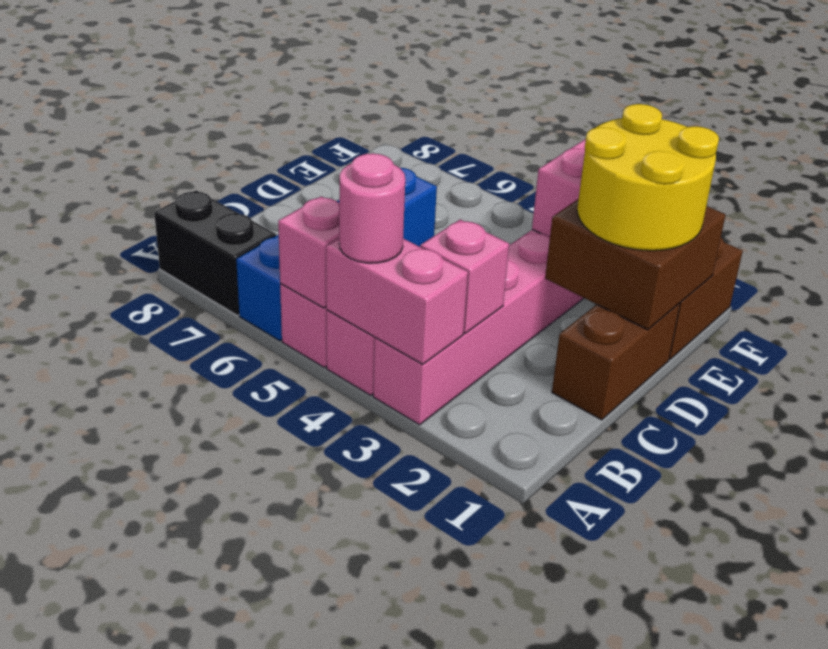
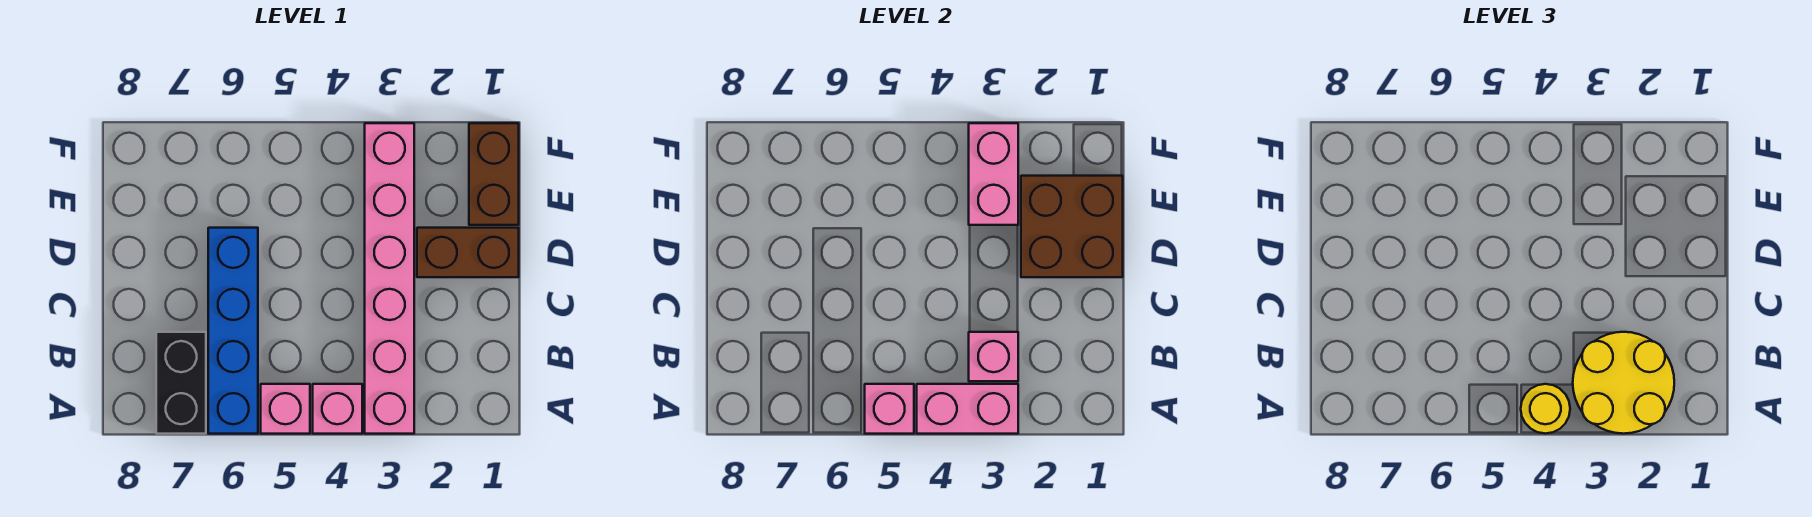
pink 1x1 round brick [339,153,405,263] -> yellow 1x1 round brick [1521,384,1570,434]
black 1x2 brick [154,190,276,315] -> black 1x2 brick turned to [156,332,206,434]
brown 1x2 brick [552,303,680,420] -> brown 1x2 brick turned to [417,228,519,277]
yellow 2x2 round brick [577,104,719,251] -> yellow 2x2 round brick moved to [1573,332,1674,434]

